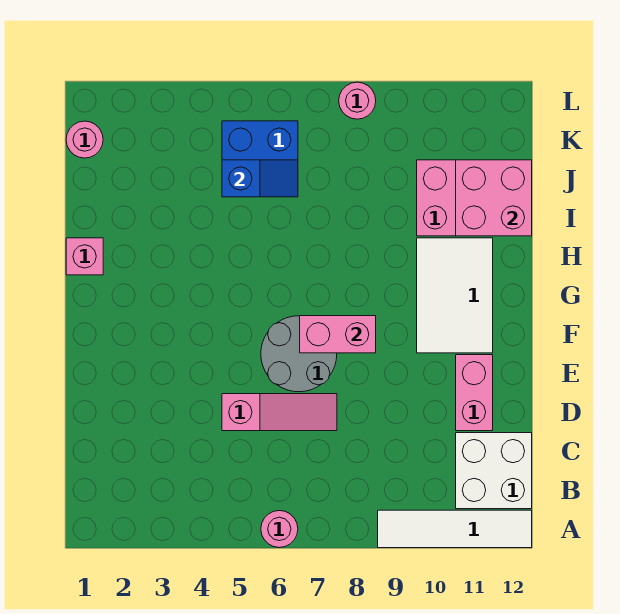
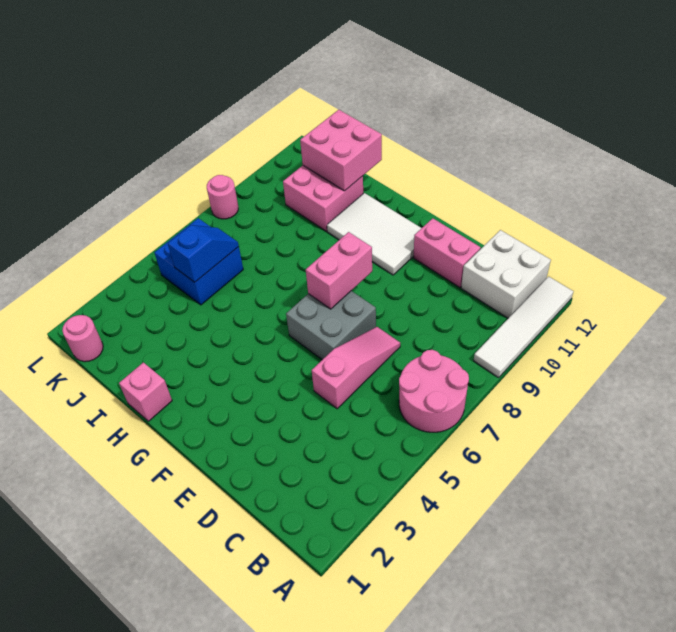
pink 1x1 round brick [261,511,298,548] -> pink 2x2 round brick [399,350,469,432]
grey 2x2 round brick [261,316,337,392] -> grey 2x2 brick [286,291,376,360]

